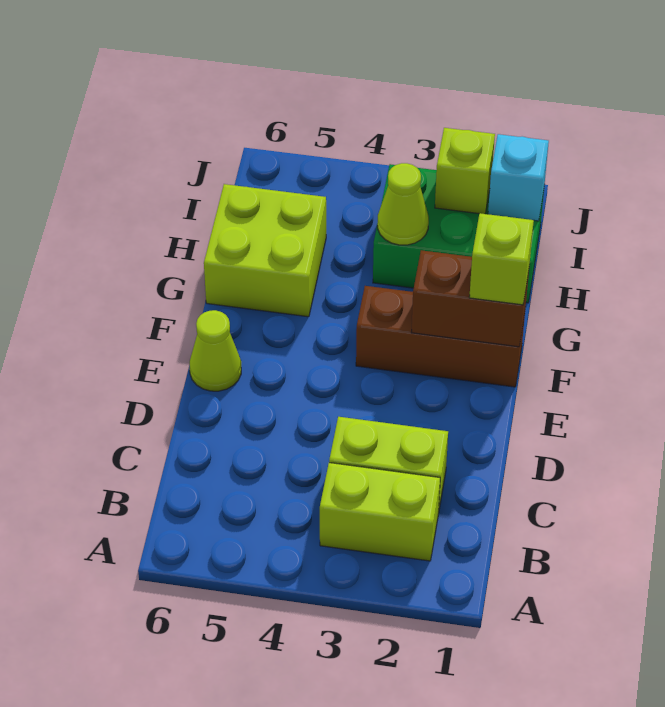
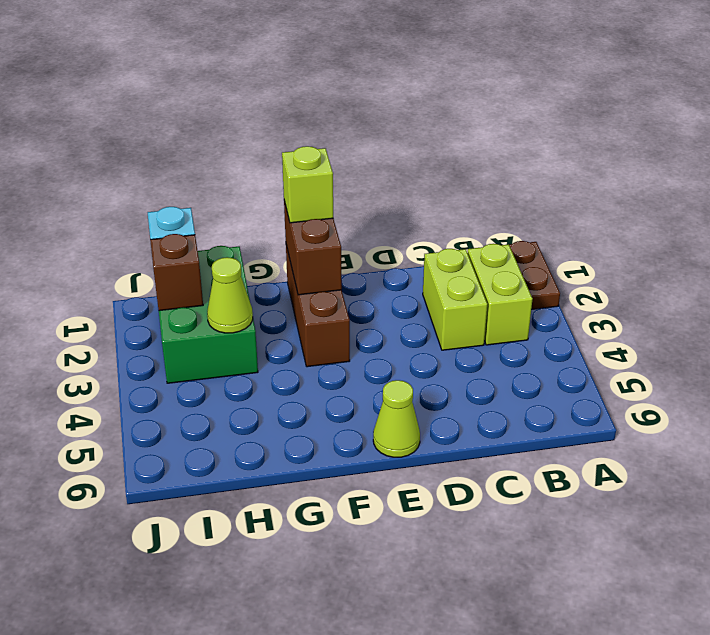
none -> brown 1x2 plate [509,241,560,310]
lime 2x2 brick [204,184,326,317] -> none
lime 1x1 brick [435,128,495,214] -> brown 1x1 brick [150,234,203,311]

